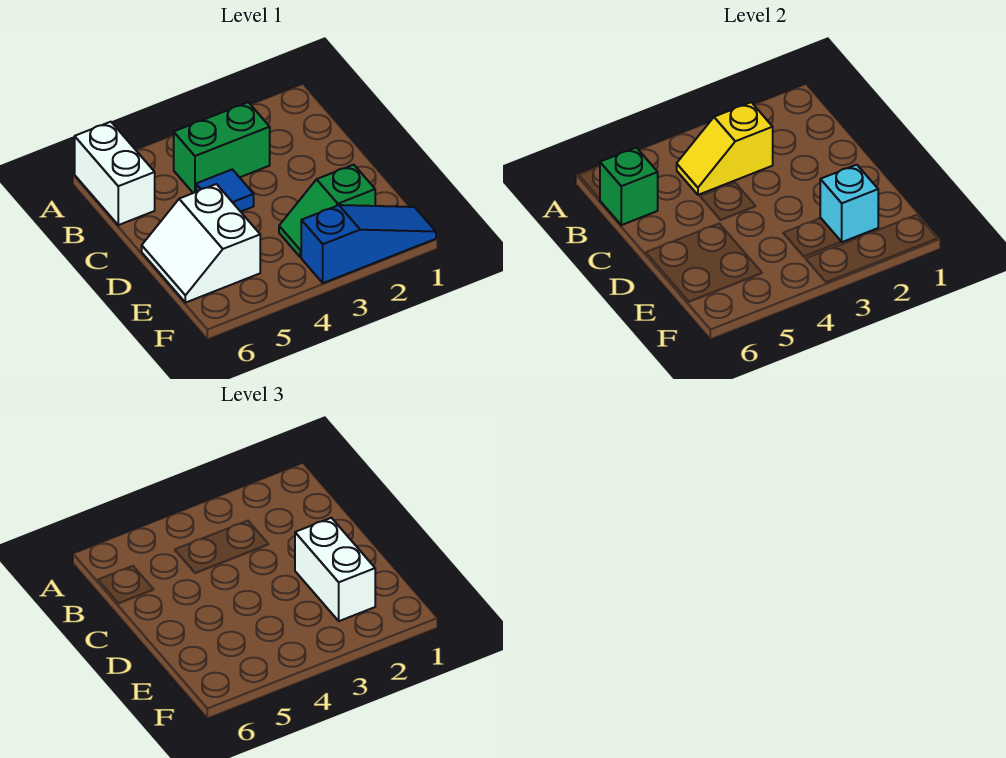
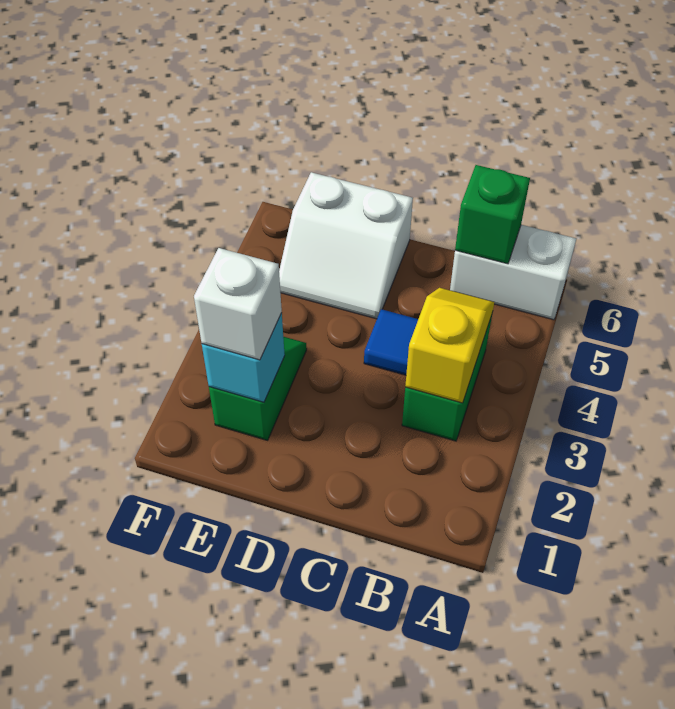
white 1x2 brick [295,518,375,621] -> white 1x1 brick [194,248,282,360]
white 2x2 slope [142,184,260,303] -> white 2x2 slope turned to [279,172,413,319]
blue 1x3 slope [301,205,436,283] -> none

